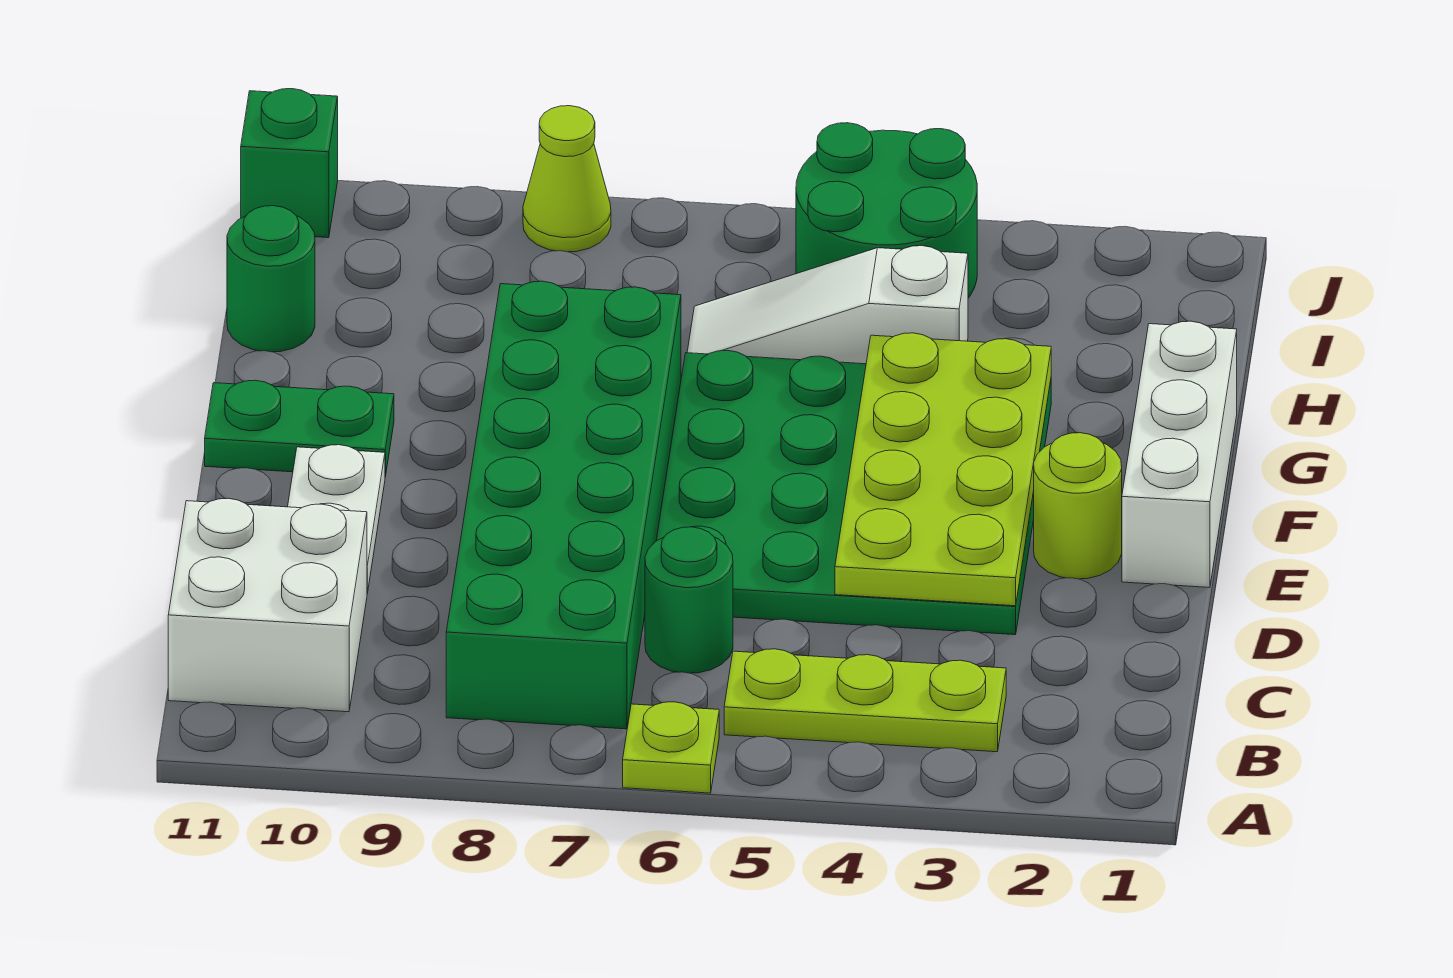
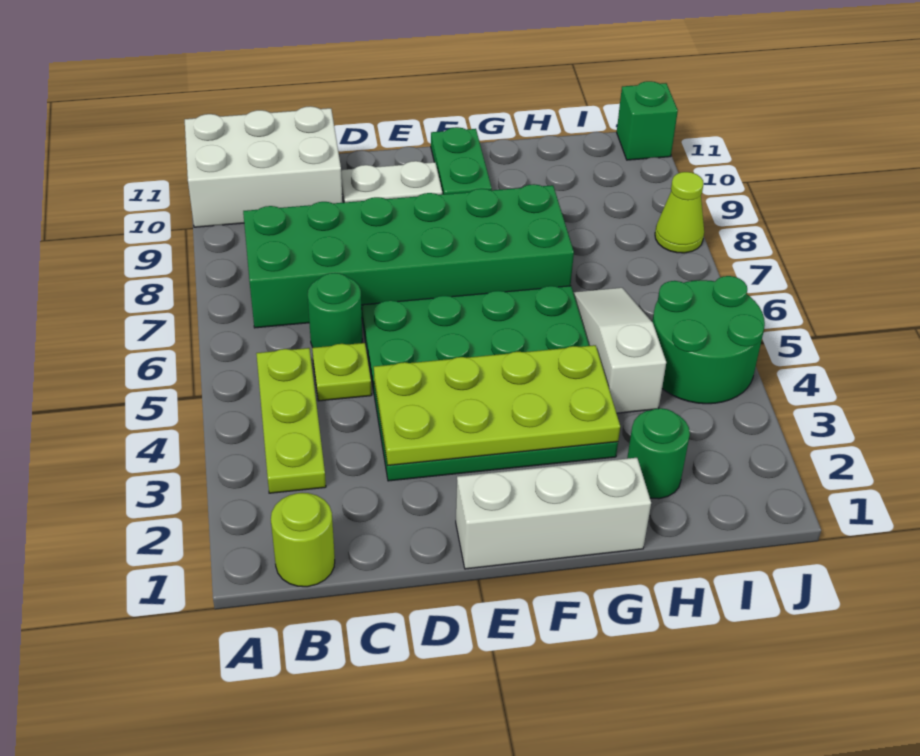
lime 1x1 plate [623,702,719,793] -> lime 1x1 plate moved to [312,343,372,401]
white 2x2 brick [168,498,367,712] -> white 2x3 brick [185,106,343,227]
lime 1x1 round brick [1033,433,1122,579] -> lime 1x1 round brick moved to [271,493,335,587]
green 1x1 round brick [227,206,315,352] -> green 1x1 round brick moved to [627,408,690,499]

